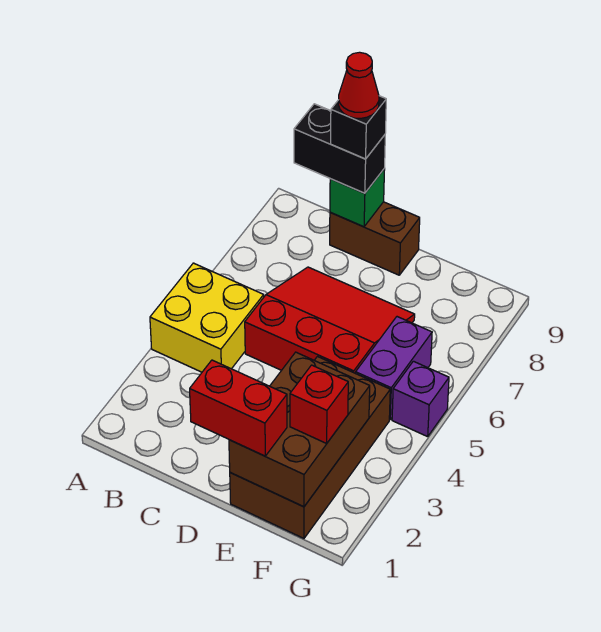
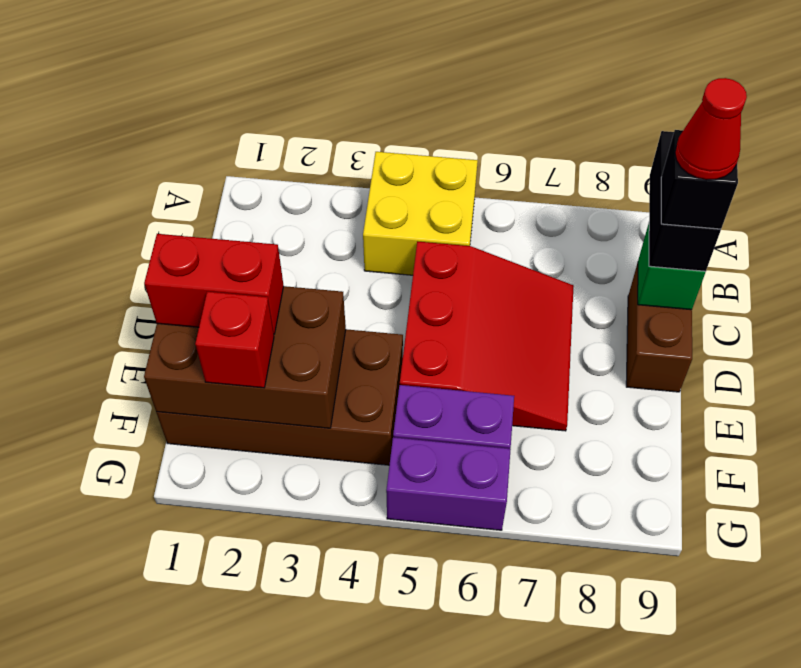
red 1x2 brick [190,360,287,456] -> red 1x2 brick turned to [144,234,284,334]
purple 1x1 brick [392,361,449,437] -> purple 1x2 brick [386,437,511,530]

